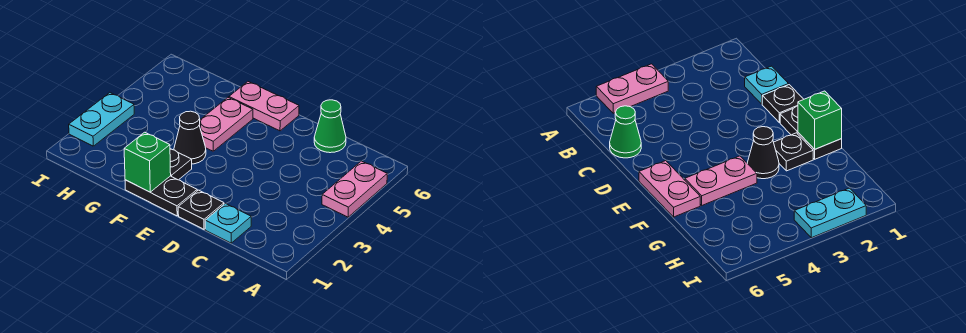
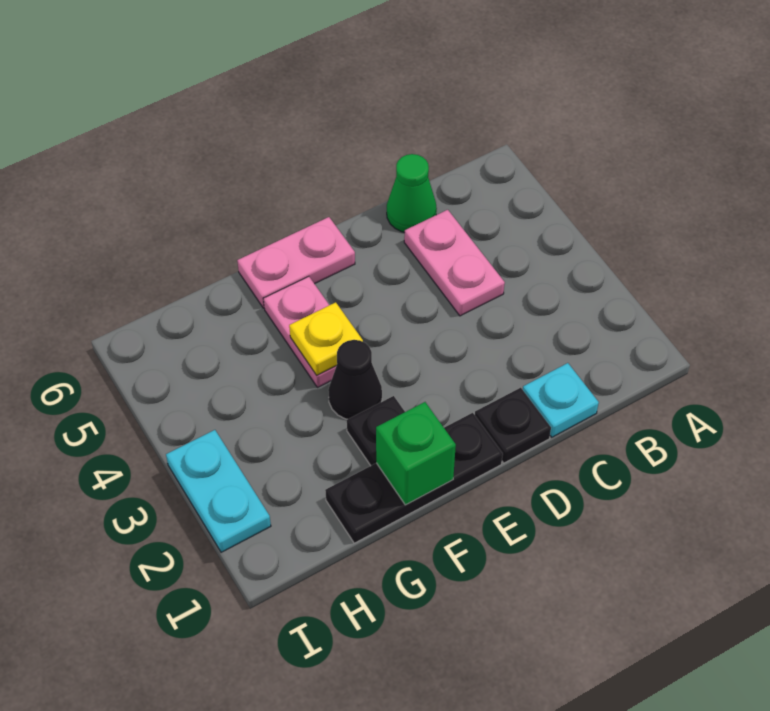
pink 1x2 plate [322,161,387,217] -> pink 1x2 plate moved to [404,210,505,316]
black 1x2 plate [125,176,197,216] -> black 1x3 plate [325,413,503,543]
none -> yellow 1x1 plate [289,302,363,375]

